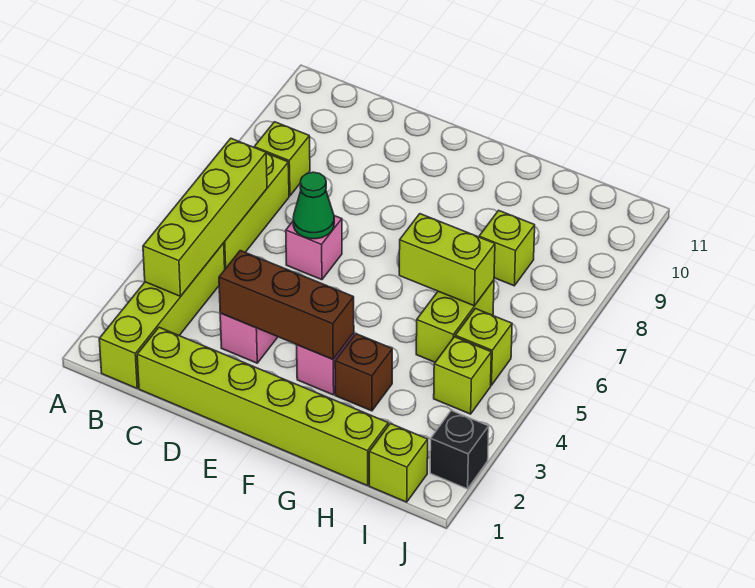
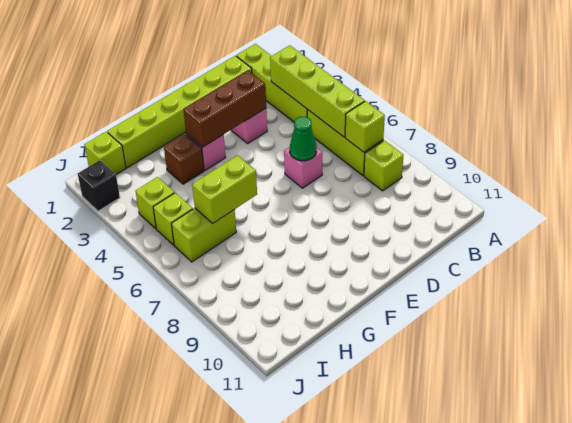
lime 1x2 brick [416,280,494,362] -> lime 1x2 brick turned to [172,208,236,262]
lime 1x1 brick [479,210,535,286] -> lime 1x1 brick moved to [345,101,385,152]

